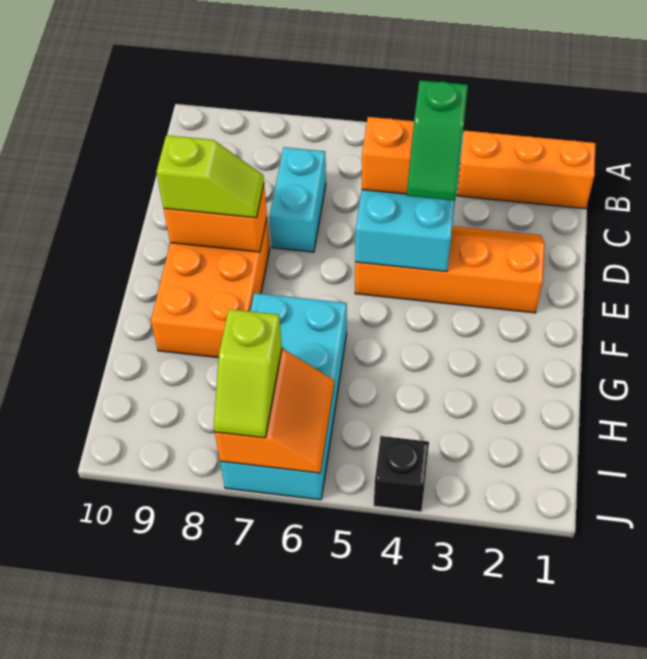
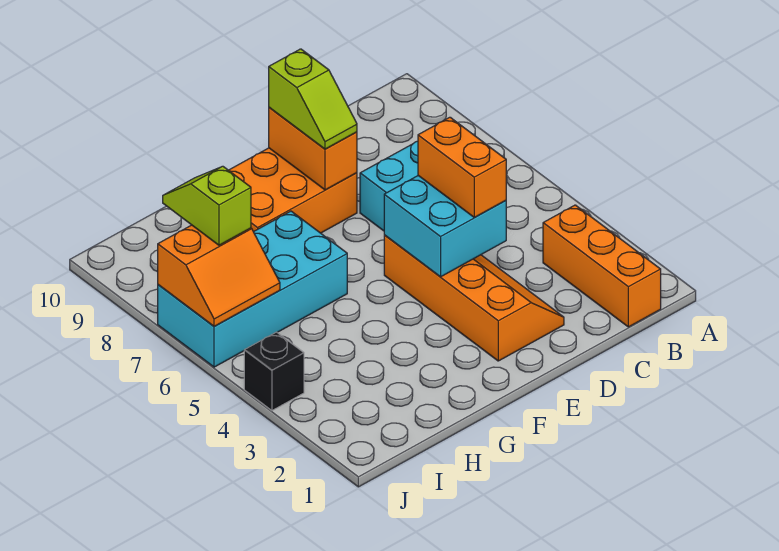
green 1x2 slope [407,80,468,201] -> none
lime 1x2 slope [214,309,282,438] -> lime 1x2 slope turned to [163,166,251,245]

